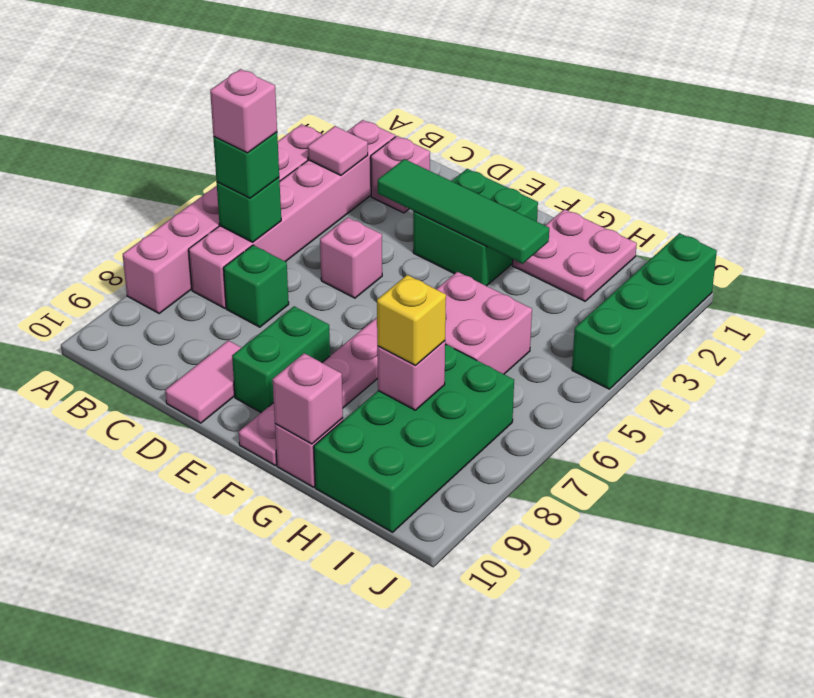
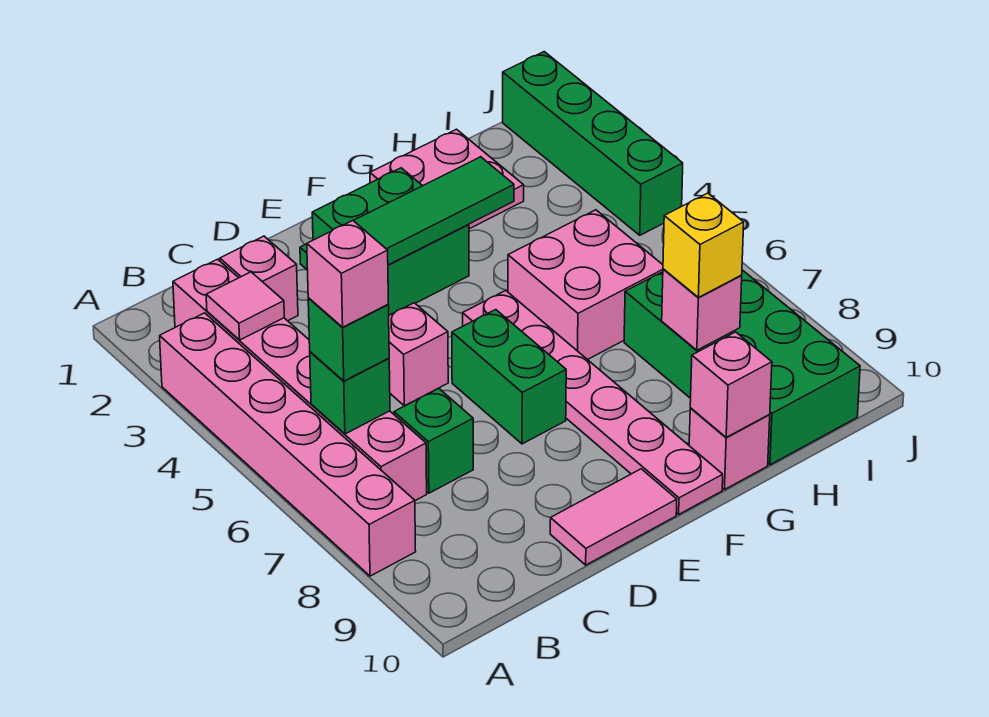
pink 1x2 tile [165,340,241,423] -> pink 1x2 tile turned to [550,469,677,565]
green 1x2 brick [232,306,330,413] -> green 1x2 brick moved to [452,310,566,444]

